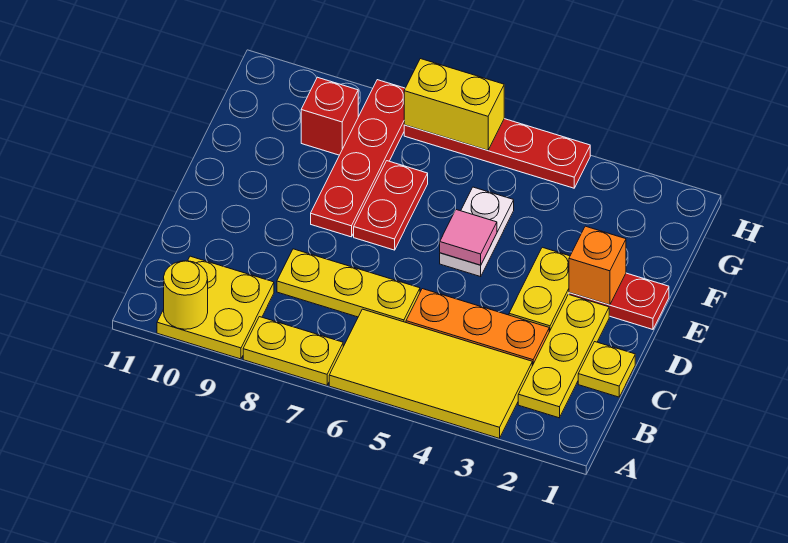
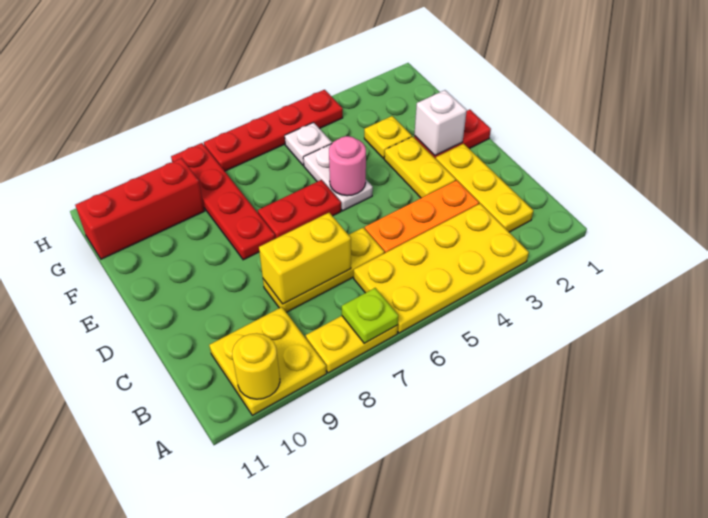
yellow 2x4 tile [329,309,532,438] -> yellow 2x4 plate [354,204,529,333]
none -> lime 1x1 plate [342,288,398,343]
yellow 1x1 plate [578,342,635,397] -> yellow 1x1 plate moved to [364,116,412,159]
orange 1x1 brick [569,226,626,305] -> white 1x1 brick [414,90,467,156]
pink 1x1 tile [440,210,497,265] -> pink 1x1 round brick [329,136,366,196]
red 1x2 plate [354,161,428,250] -> red 1x2 plate turned to [258,180,341,239]
none -> white 1x1 plate [285,122,332,165]
red 1x1 brick [301,77,358,155] -> red 1x3 brick [75,158,205,259]
yellow 1x2 brick [404,59,504,150] -> yellow 1x2 brick moved to [259,213,351,304]

